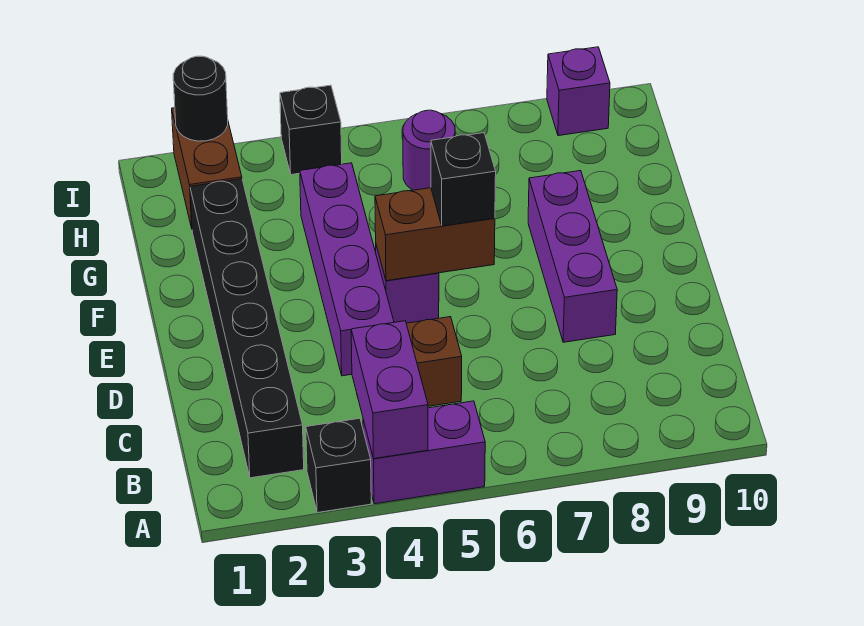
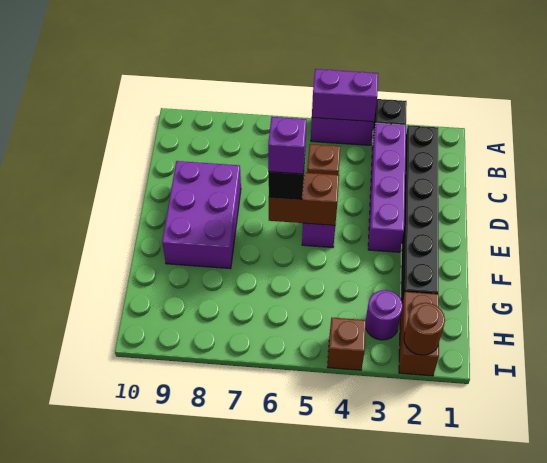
purple 1x2 brick [351,321,428,459] -> purple 1x2 brick turned to [312,69,378,122]
purple 1x4 brick [300,163,394,376] -> purple 1x4 brick moved to [368,123,406,252]
purple 1x3 brick [528,171,617,342] -> purple 2x3 brick [162,161,241,269]
purple 1x1 round brick [403,110,455,190] -> purple 1x1 round brick moved to [366,290,403,340]
black 1x1 round brick [173,56,228,141] -> brown 1x1 round brick [404,303,445,355]
black 1x1 brick [280,85,342,175] -> brown 1x1 brick [328,318,366,370]
purple 1x1 brick [547,47,610,136] -> purple 1x1 brick moved to [268,117,307,174]

